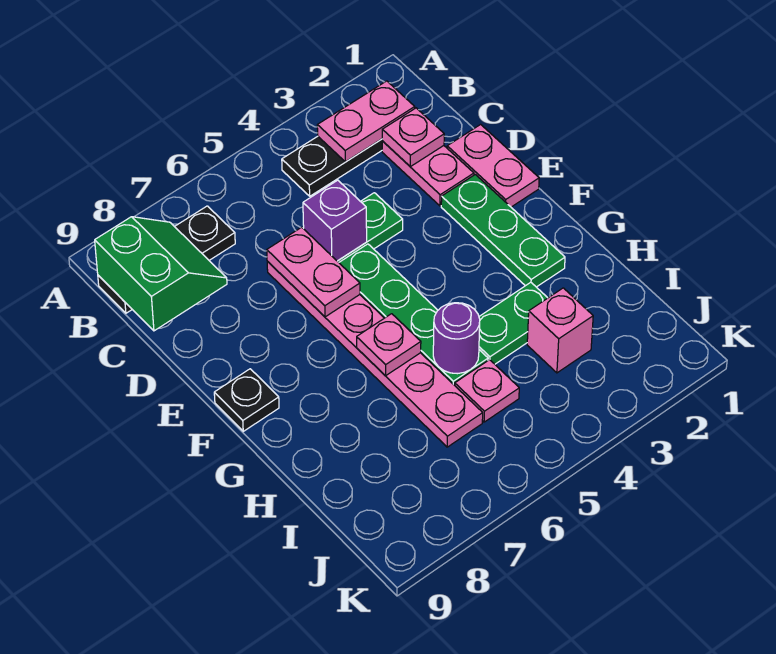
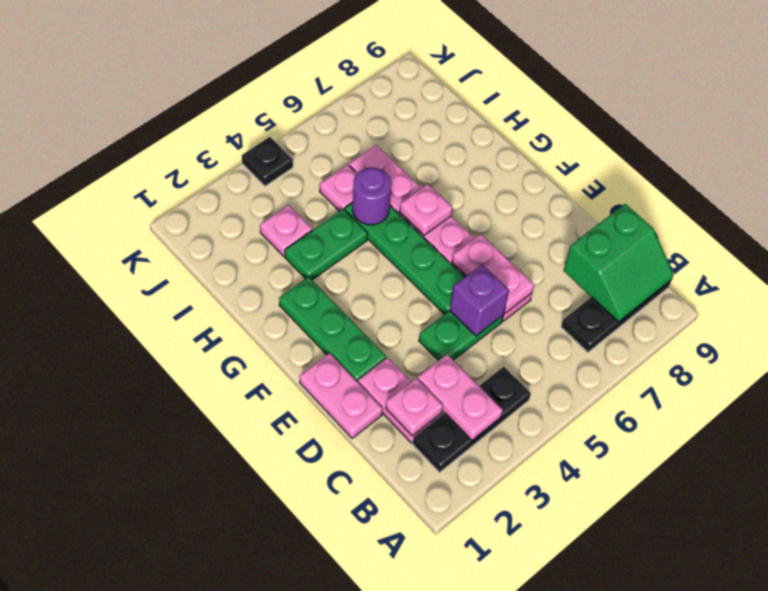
pink 1x2 plate [317,81,415,162] -> pink 1x2 plate turned to [418,354,503,440]
green 2x2 slope [95,217,227,331] -> green 2x2 slope turned to [563,204,674,322]
black 1x1 plate [214,369,279,431] -> black 1x1 plate moved to [242,137,293,186]
pink 1x1 brick [527,288,593,373] -> pink 1x1 plate [260,205,312,256]

